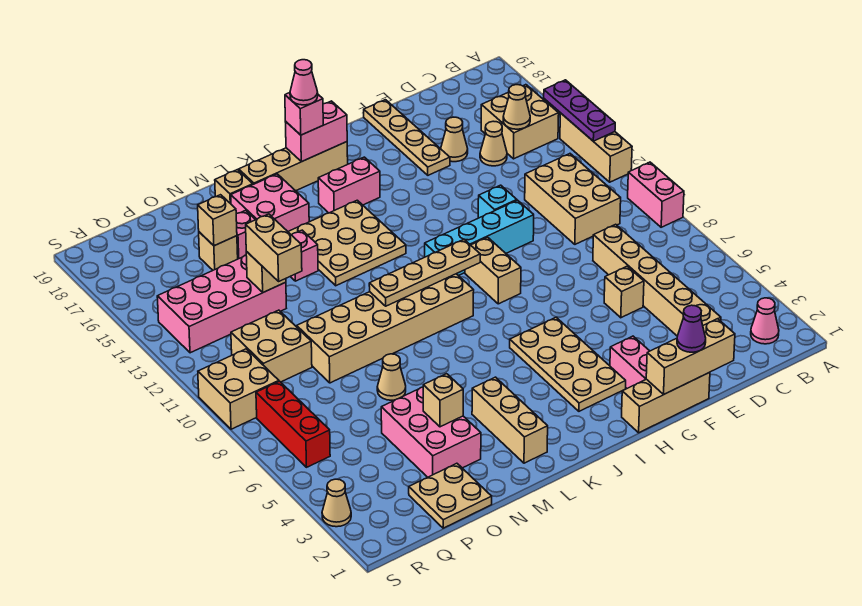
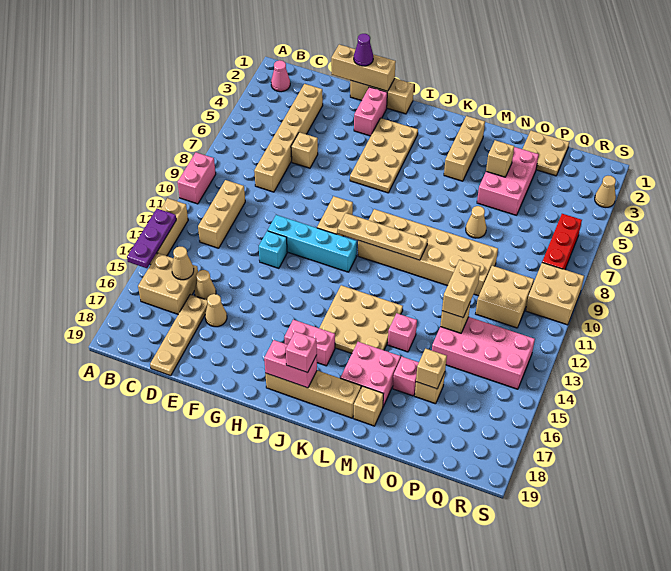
tan 2x3 brick [525,154,621,244] -> tan 1x3 brick [198,180,245,248]
tan 1x4 plate [364,100,450,175] -> tan 1x4 plate moved to [150,294,208,376]
pink 1x1 cone [290,60,318,105] -> none

